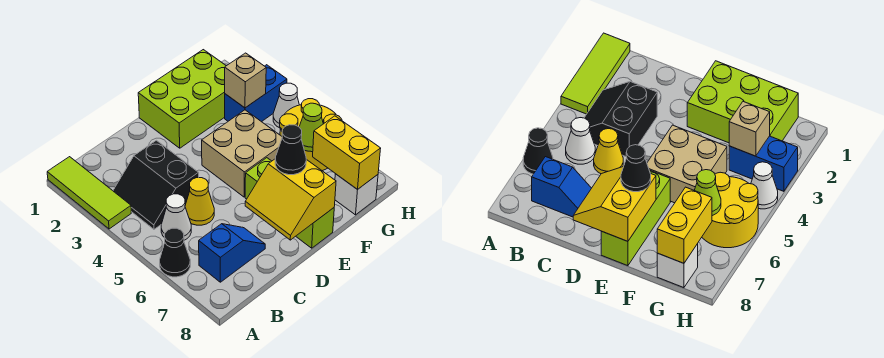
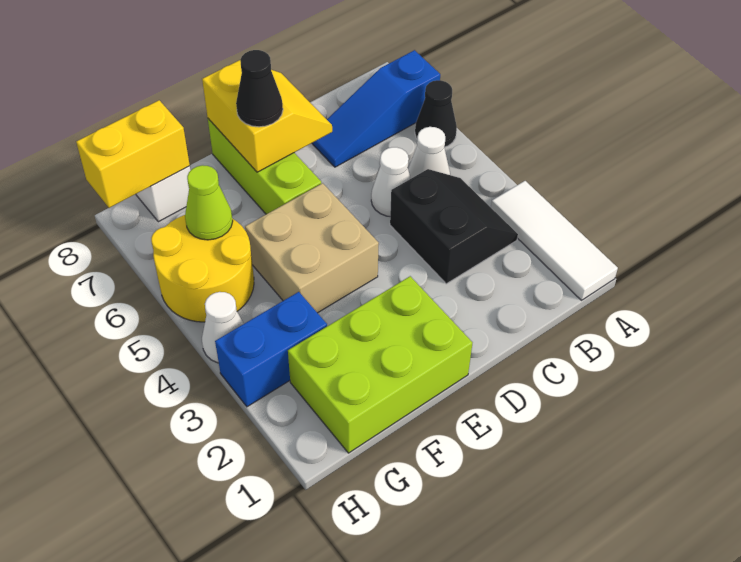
lime 1x3 tile [47,157,131,229] -> white 1x3 tile [491,181,618,300]
blue 1x2 slope [199,224,265,282] -> blue 1x3 slope [312,50,440,167]
yellow 1x1 cone [185,178,214,225] -> white 1x1 cone [371,147,411,216]
tan 1x1 brick [225,53,266,108] -> none
yellow 1x2 brick [313,116,381,190] -> yellow 1x2 brick turned to [76,100,190,208]

